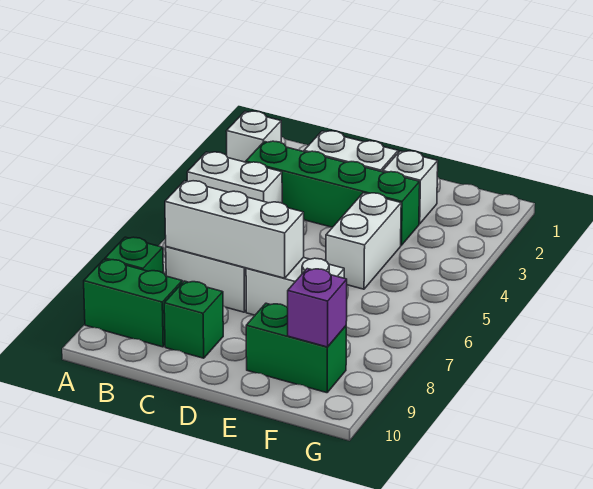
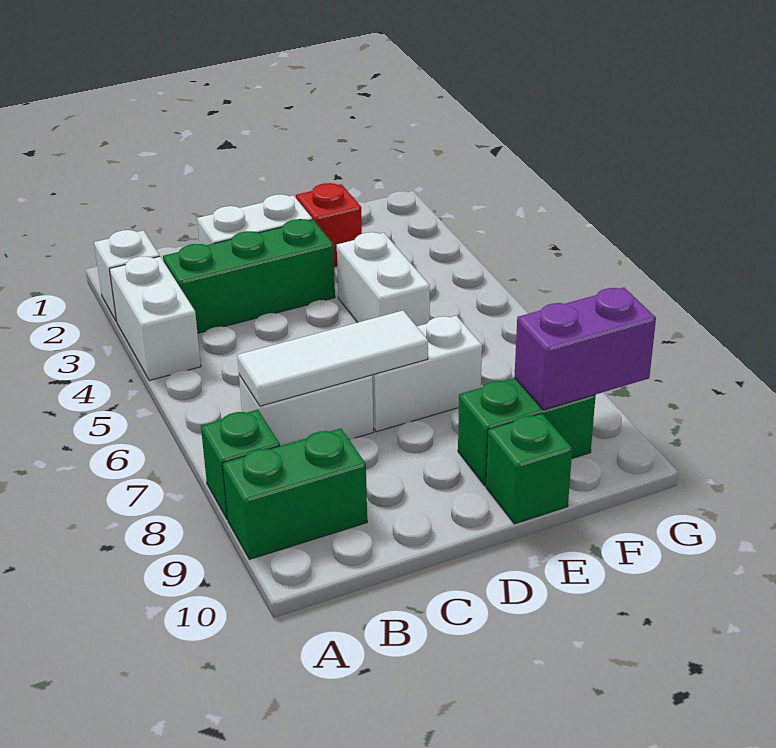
white 1x2 brick [187,152,282,203] -> white 1x2 brick turned to [110,256,201,381]
green 1x4 brick [246,141,420,245] -> green 1x3 brick [163,219,335,333]
white 1x3 brick [165,181,304,278] -> white 1x3 tile [237,311,428,406]
green 1x1 brick [164,281,223,358] -> green 1x1 brick moved to [486,413,572,524]
white 1x1 brick [383,151,438,224] -> red 1x1 brick [296,183,362,267]
purple 1x1 brick [288,269,347,347] -> purple 1x2 brick [515,288,656,410]

